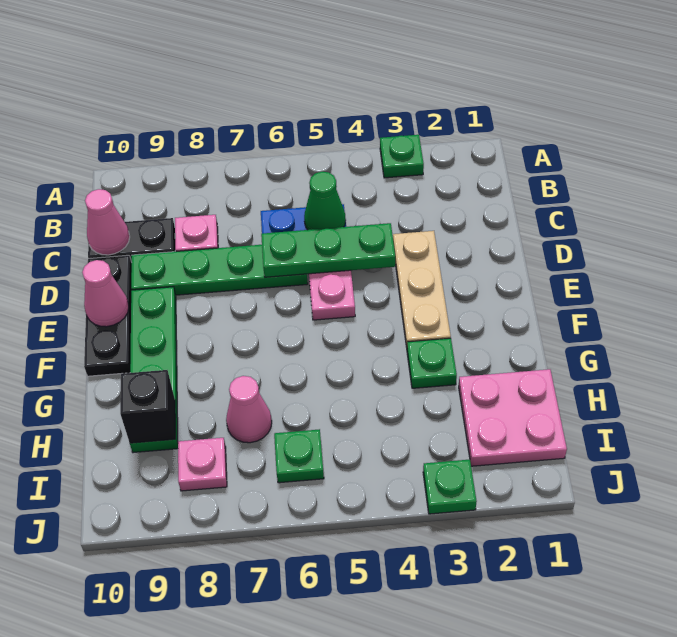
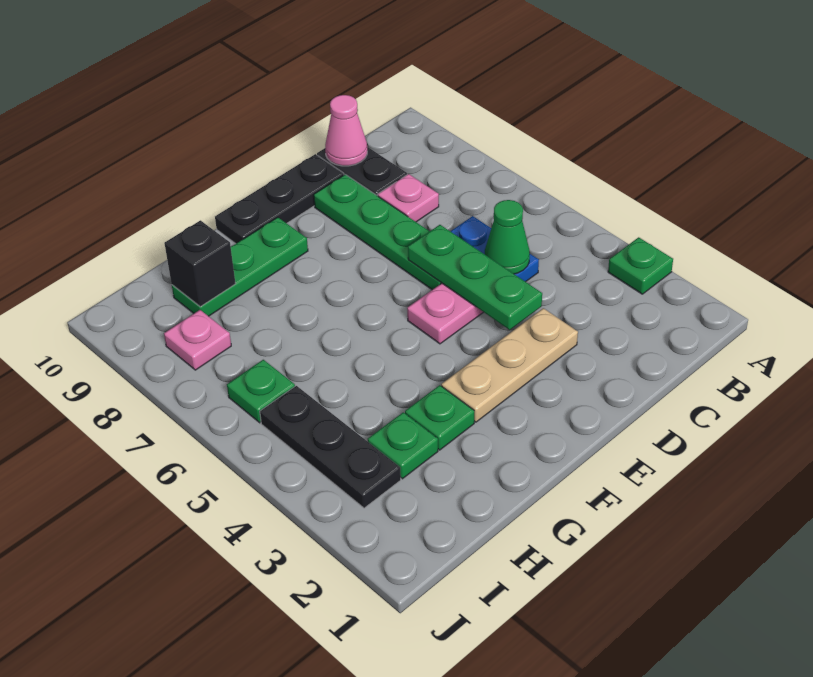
green 1x4 plate [130,287,178,453] -> green 1x3 plate [172,217,308,316]
pink 1x1 cone [82,260,129,327] -> none
pink 2x2 plate [459,369,567,466] -> none
pink 1x1 cone [226,376,272,443] -> none
none -> black 1x3 plate [260,386,401,508]
green 1x1 plate [423,459,477,514] -> green 1x1 plate moved to [368,412,438,479]

